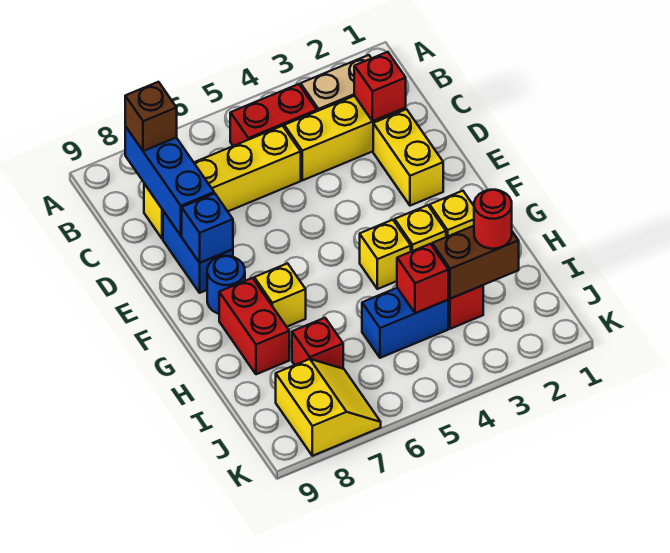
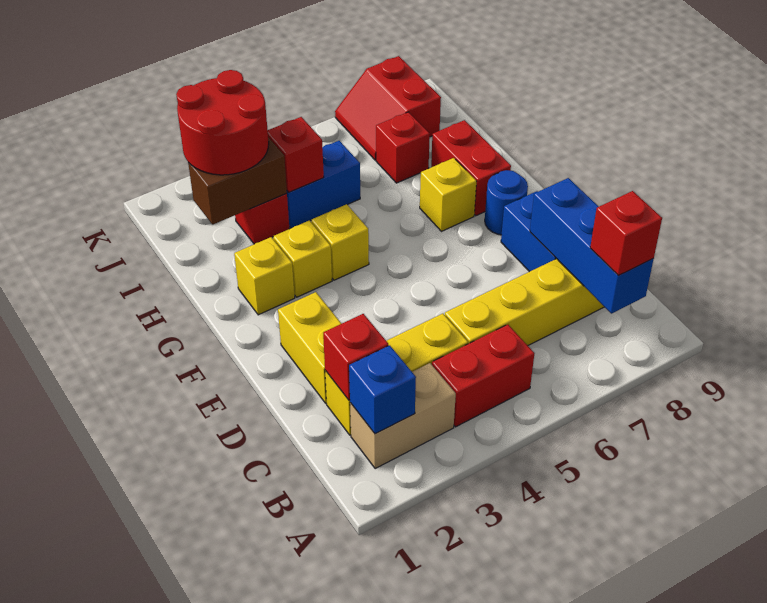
brown 1x1 brick [125,82,177,151] -> red 1x1 brick [590,191,662,275]
blue 1x1 brick [182,194,233,263] -> blue 1x1 brick moved to [349,345,416,434]
red 1x1 round brick [474,190,512,249] -> red 2x2 round brick [176,70,269,175]
yellow 2x2 slope [276,359,381,456] -> red 2x2 slope [335,56,441,160]

